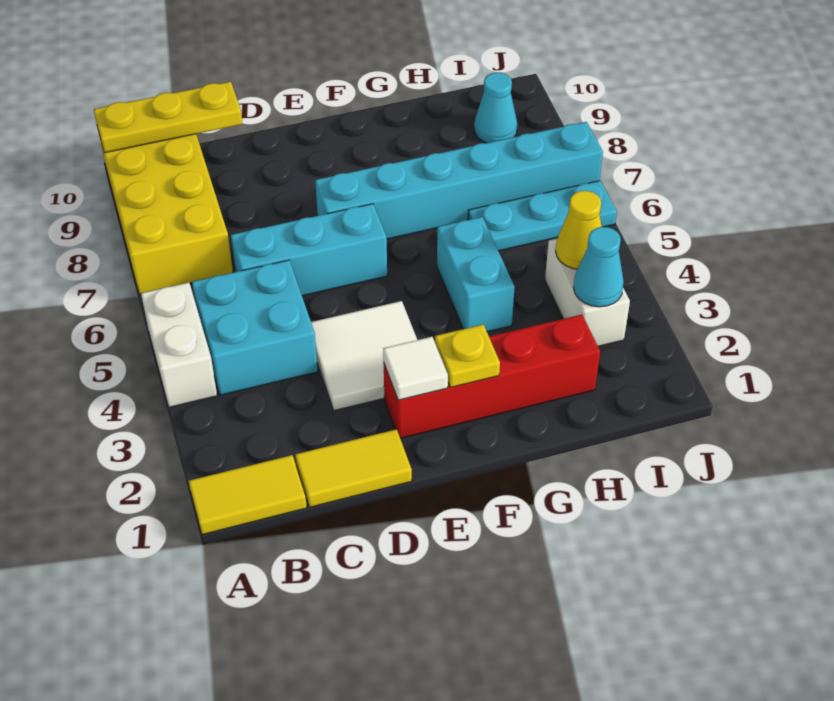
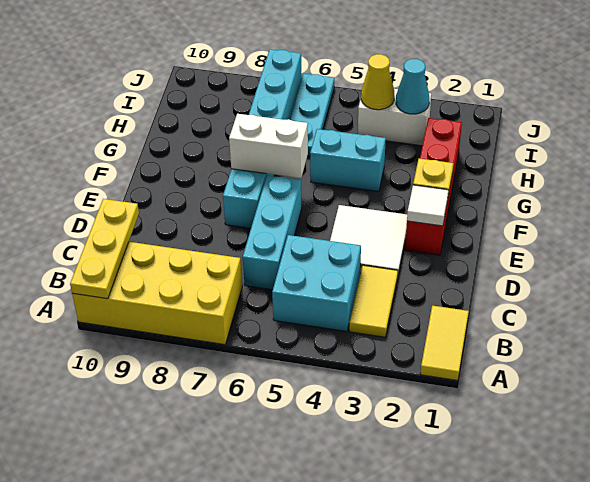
white 1x2 brick [141,283,217,407] -> white 1x2 brick moved to [229,114,308,178]
yellow 1x2 tile [295,429,412,507] -> yellow 1x2 tile moved to [349,265,398,337]
cyan 1x1 cone [474,73,517,143] -> none

